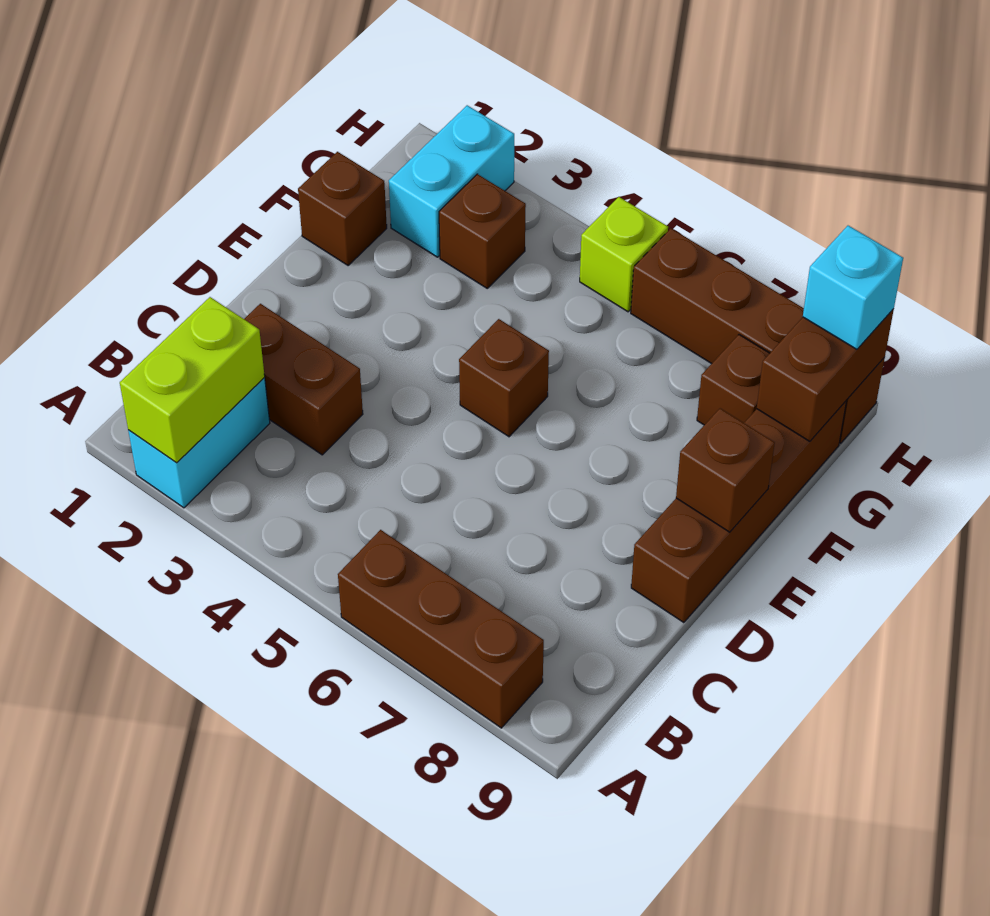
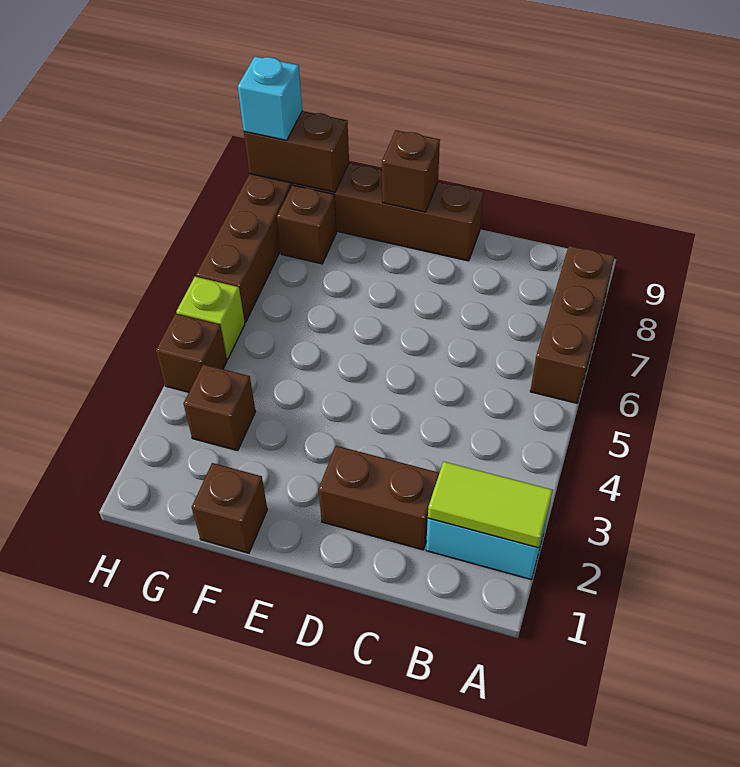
lime 1x2 brick [120,297,265,463] -> lime 1x2 tile [428,462,553,548]
brown 1x2 brick [244,304,363,455] -> brown 1x2 brick turned to [319,446,439,550]
brown 1x1 brick [459,319,549,437] -> brown 1x1 brick moved to [156,314,227,392]
cyan 1x2 brick [389,105,514,257] -> none

